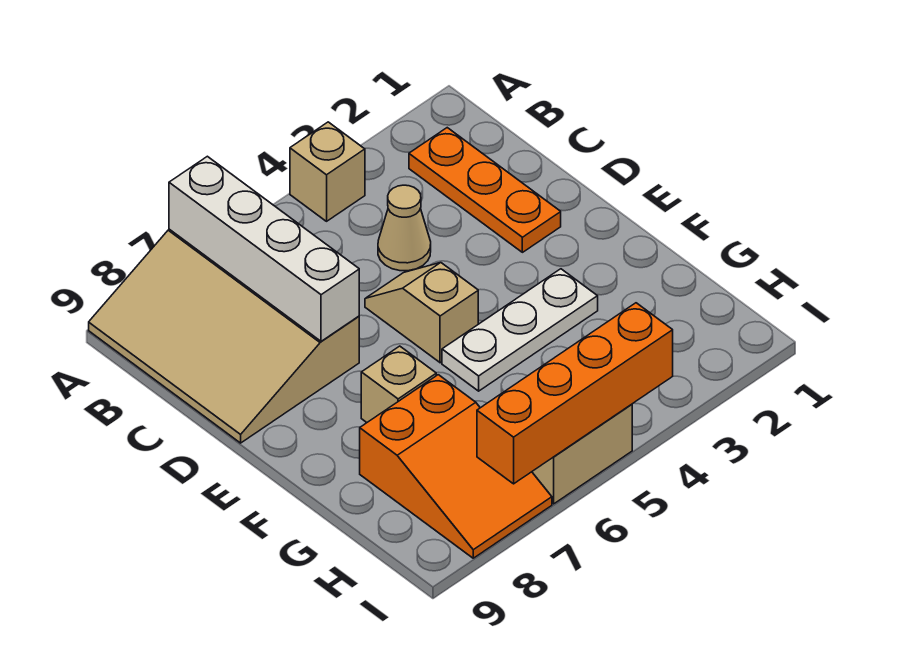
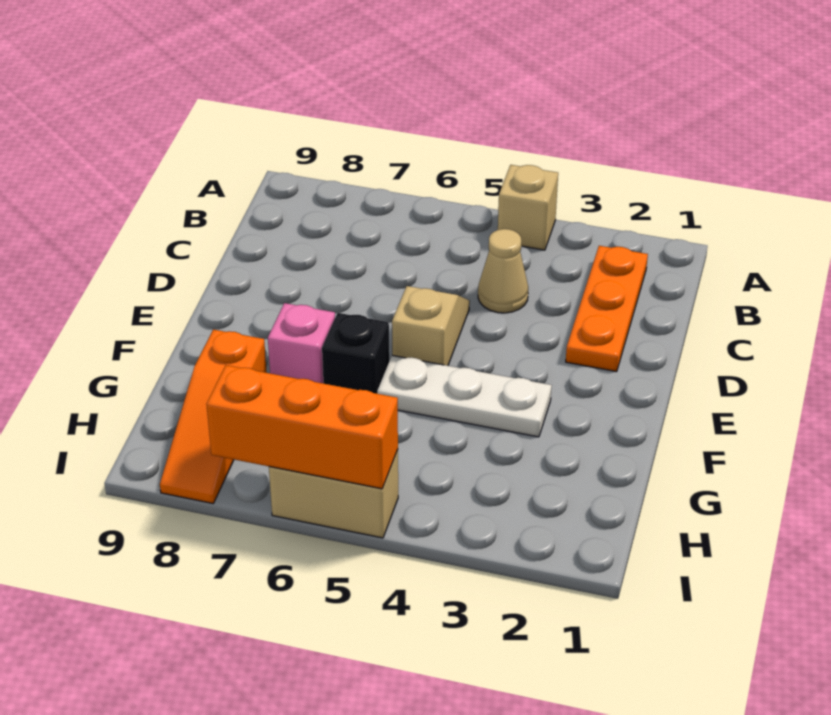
tan 3x4 slope [89,229,359,443] -> none
white 1x4 brick [169,156,359,341] -> none
none -> black 1x1 brick [322,313,389,394]
tan 1x1 brick [361,346,436,422] -> pink 1x1 brick [268,303,335,383]
orange 2x3 slope [360,375,552,558] -> orange 1x3 slope [160,329,267,503]
orange 1x4 brick [477,303,673,484] -> orange 1x3 brick [206,365,398,489]

